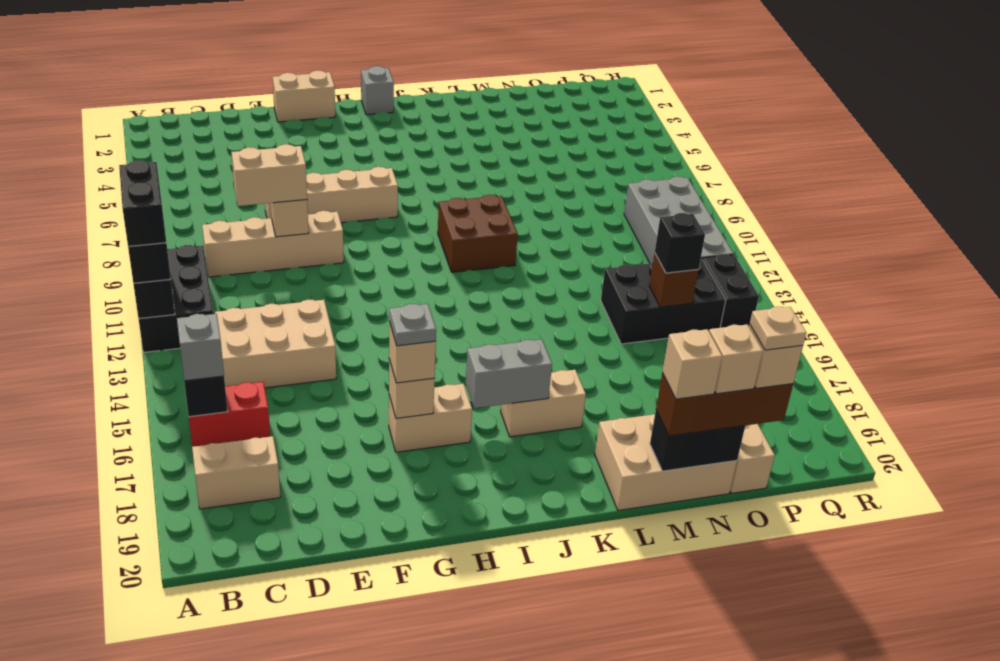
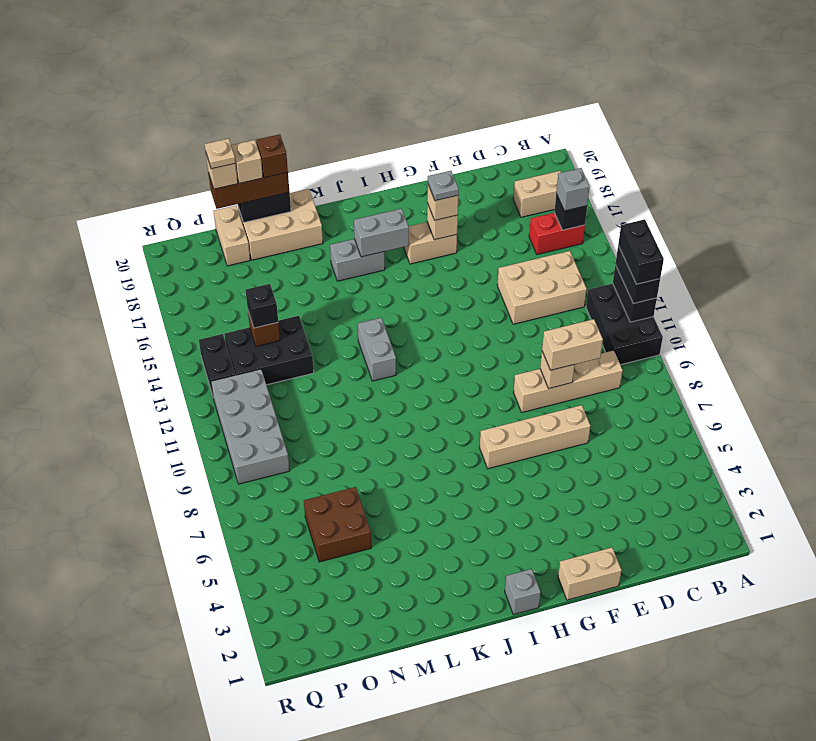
brown 2x2 brick [438,195,518,272] -> brown 2x2 brick moved to [304,487,371,562]
tan 1x2 brick [501,370,586,437] -> grey 1x2 brick [330,239,385,281]
none -> grey 1x2 brick [358,318,396,381]
tan 1x1 brick [662,329,722,399] -> brown 1x1 brick [256,134,288,178]

